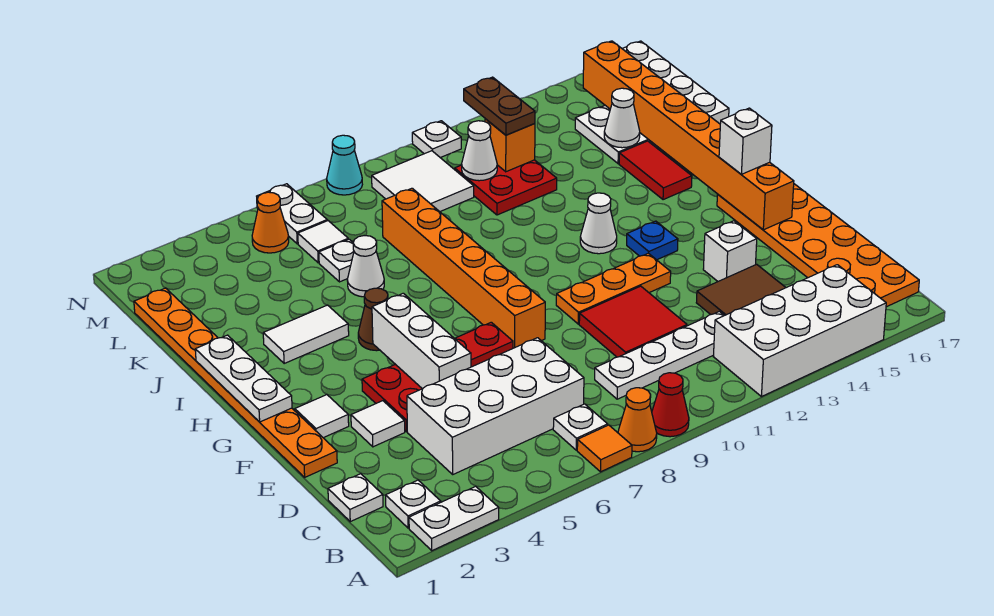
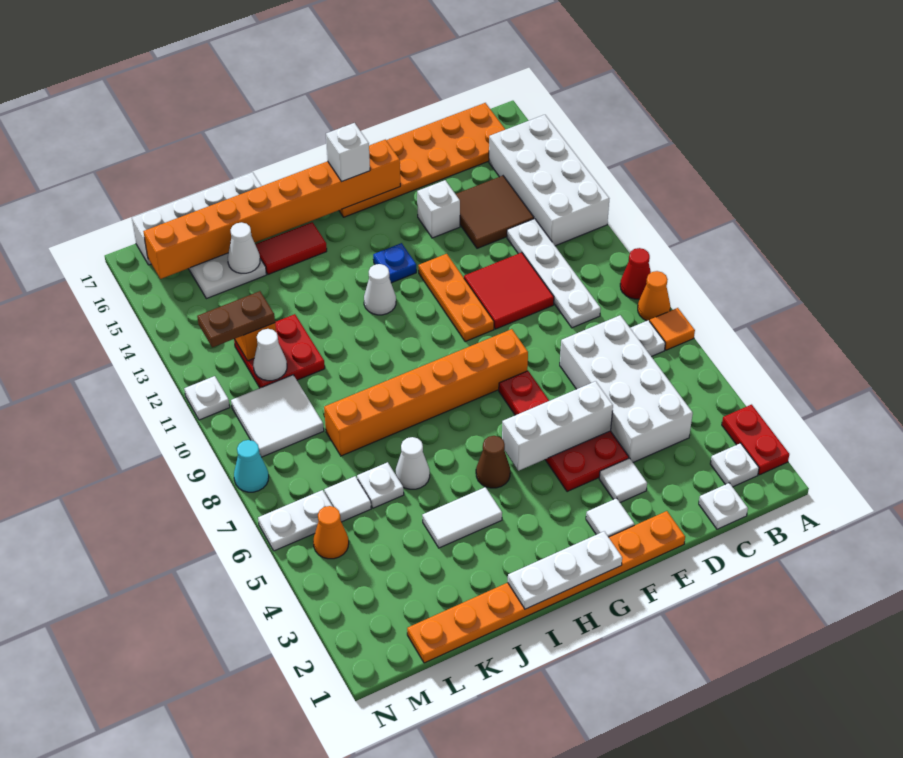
white 1x2 plate [409,486,499,551] -> red 1x2 plate [722,405,789,475]
white 1x2 tile [263,305,349,363] -> white 1x2 tile turned to [422,487,502,548]

